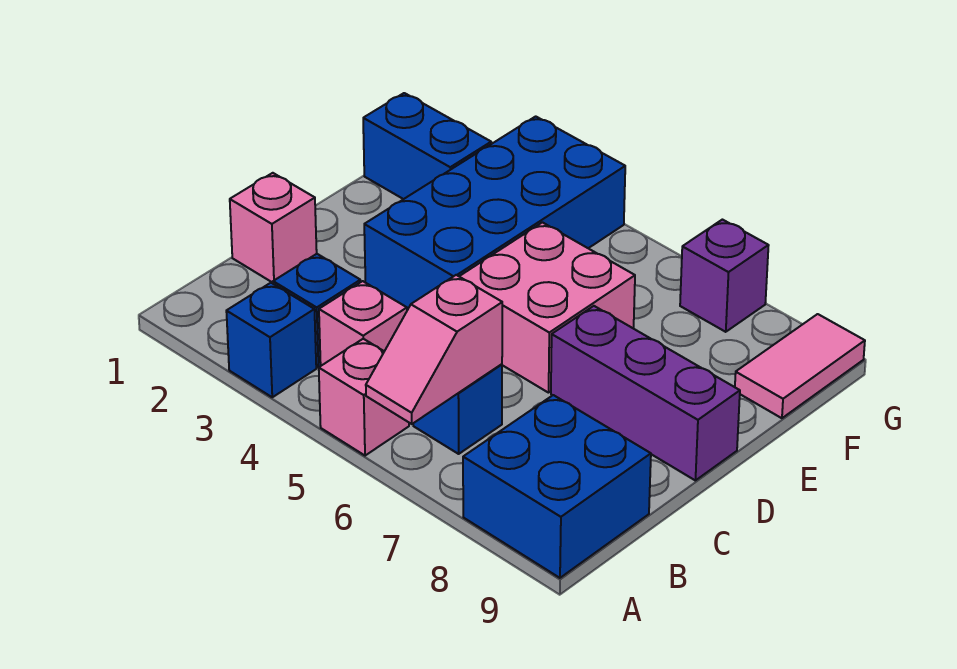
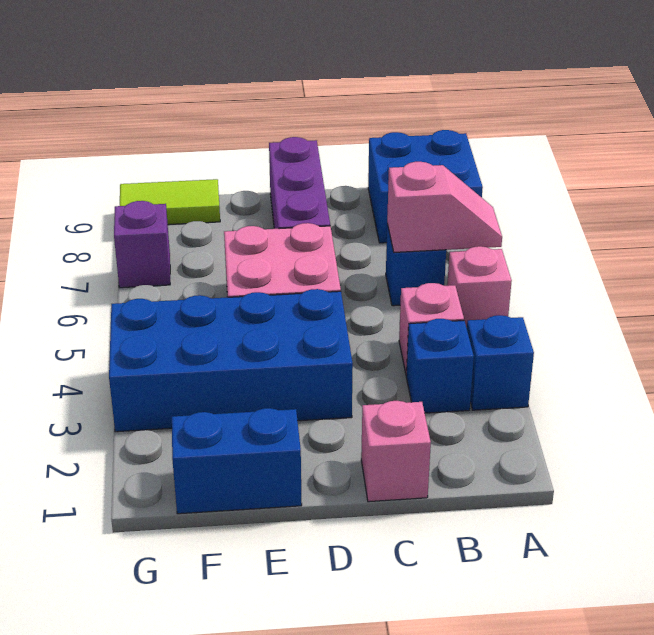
blue 1x2 brick [363,93,491,199] -> blue 1x2 brick turned to [172,408,302,514]
pink 1x2 tile [735,314,865,418] -> lime 1x2 tile [120,179,220,225]

